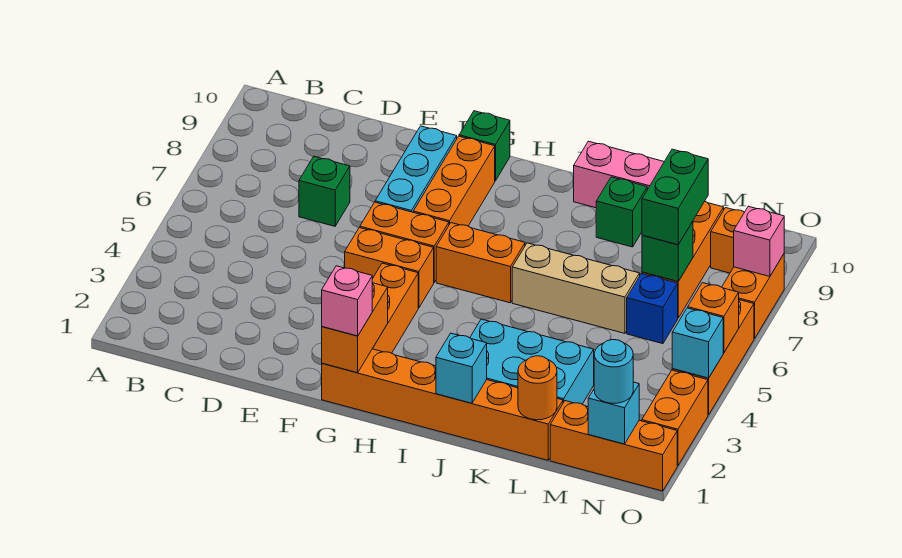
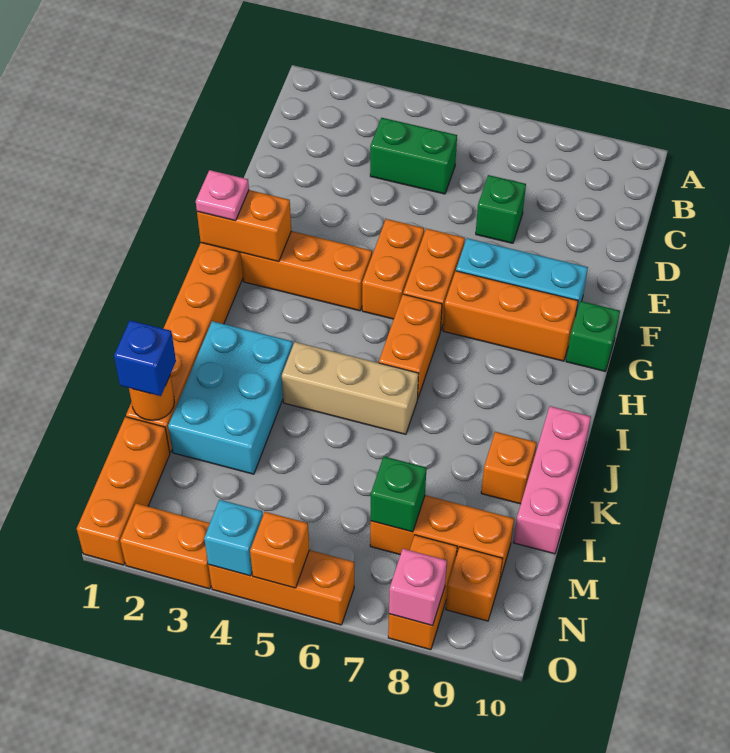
pink 1x1 brick [322,266,372,336] -> pink 1x1 plate [196,170,249,221]
cyan 1x1 brick [436,333,487,403] -> none
tan 1x3 brick [512,243,640,333] -> tan 1x3 brick turned to [282,342,419,434]
green 1x1 brick [596,177,647,247] -> orange 1x1 brick [481,432,537,504]
blue 1x1 brick [627,274,678,344] -> blue 1x1 brick moved to [114,320,176,396]
green 1x2 brick [642,149,708,245] -> green 1x2 brick moved to [370,118,457,194]
cyan 1x1 brick [588,382,639,444] -> none
cyan 1x1 round brick [594,340,633,403] -> none
orange 1x2 brick [722,254,784,339] -> orange 1x2 brick turned to [388,535,457,650]

